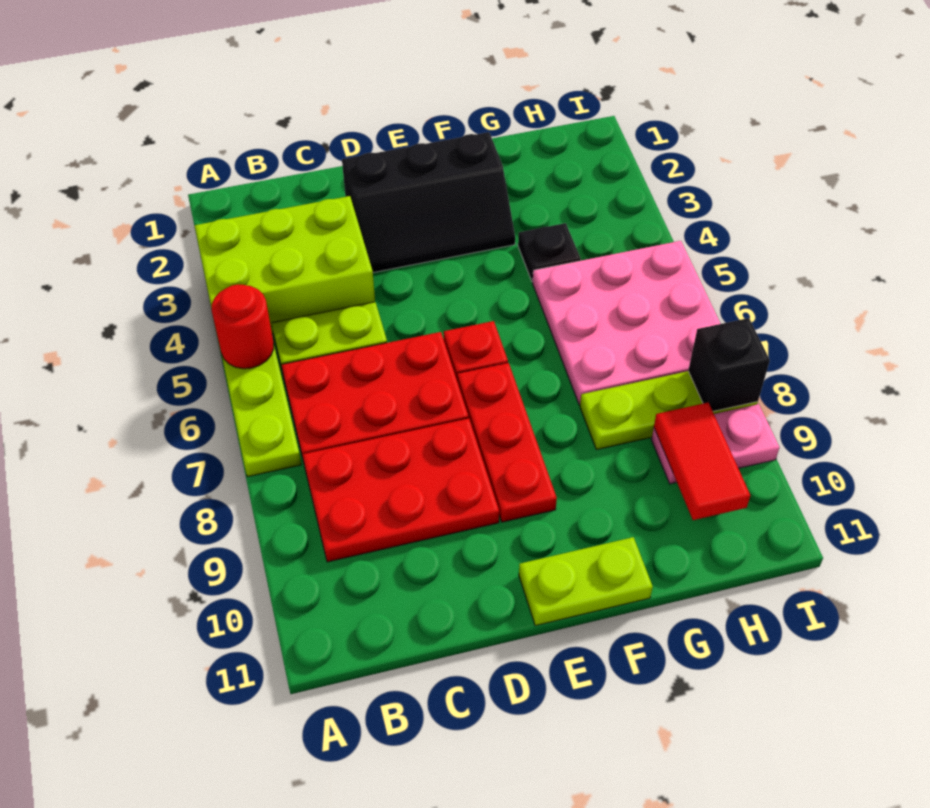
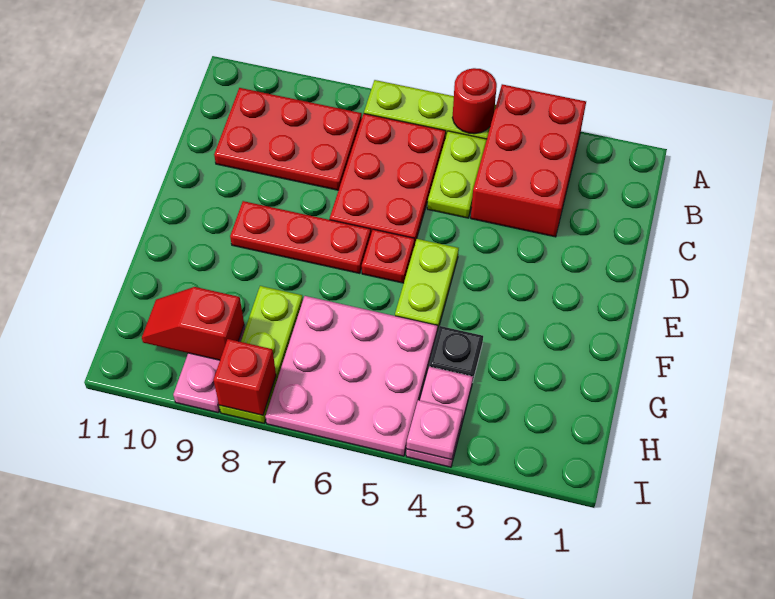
lime 2x3 brick [195,196,375,334] -> red 2x3 brick [471,84,586,237]
red 2x3 plate [303,418,499,562] -> red 2x3 plate turned to [214,88,362,190]
black 2x3 slope [342,132,515,273] -> none
lime 1x2 plate [519,537,653,626] -> lime 1x2 plate moved to [395,239,459,332]
none -> pink 1x2 plate [406,367,473,467]
red 1x2 tile [654,403,750,520] -> red 1x2 slope [142,287,244,360]
none -> pink 1x1 plate [406,400,463,460]
black 1x1 brick [688,318,770,411] -> red 1x1 brick [214,339,276,415]

